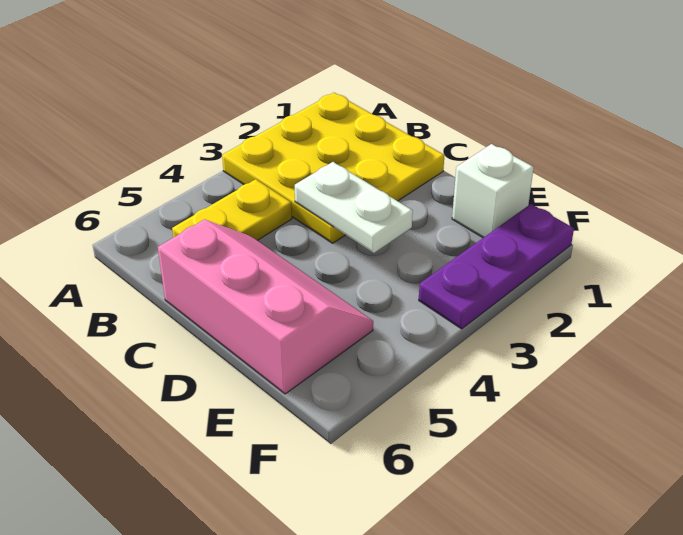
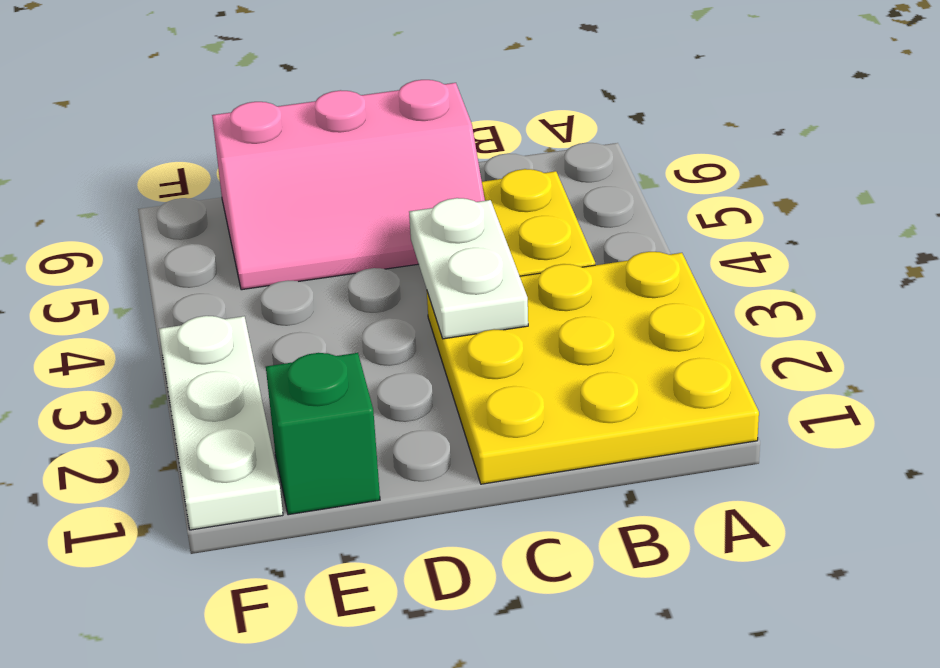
white 1x2 plate [295,162,413,253] -> white 1x2 plate turned to [409,198,528,339]
white 1x1 brick [452,144,534,238] -> green 1x1 brick [266,353,380,515]
purple 1x3 plate [419,204,574,329] -> white 1x3 plate [159,316,283,530]

